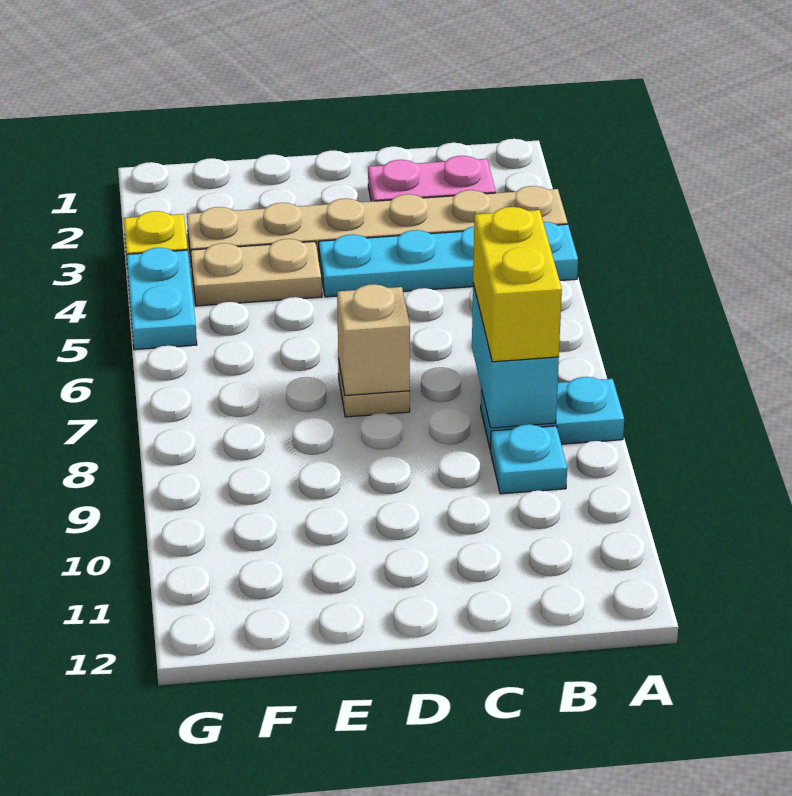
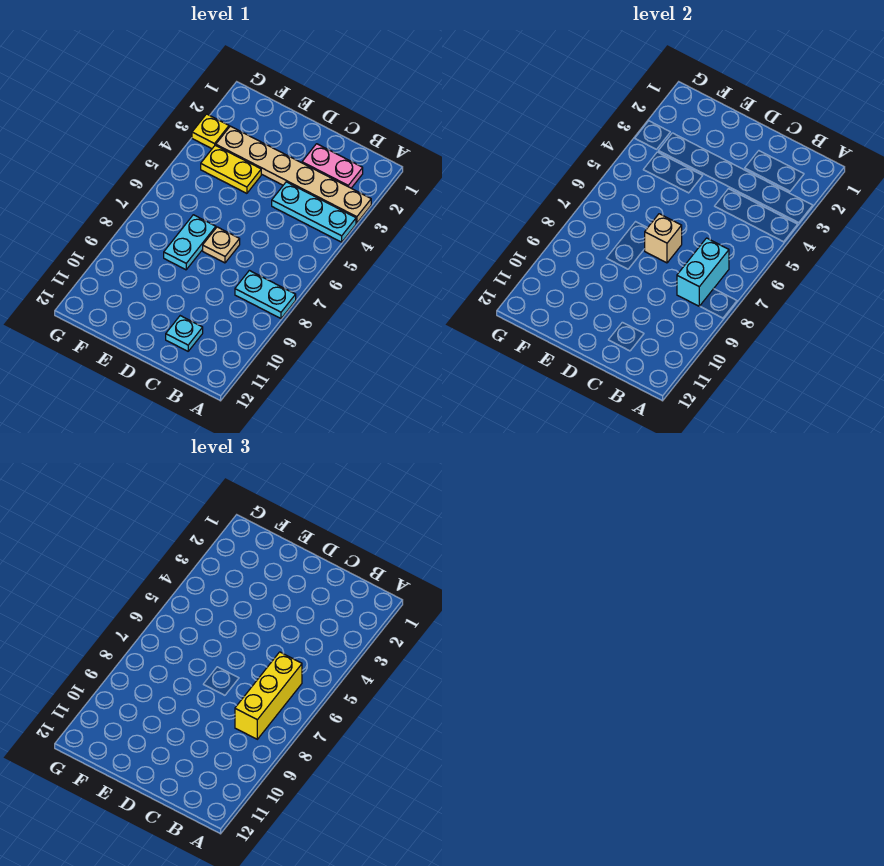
cyan 1x4 plate [319,222,578,297] -> cyan 1x3 plate [272,182,356,242]
yellow 1x2 brick [473,207,562,362] -> yellow 1x3 brick [235,652,302,739]
cyan 1x1 plate [490,424,567,494] -> cyan 1x1 plate moved to [166,316,203,351]
tan 1x2 plate [191,239,322,306] -> yellow 1x2 plate [201,145,261,193]
cyan 1x2 plate [127,248,197,350] -> cyan 1x2 plate moved to [164,215,216,270]

